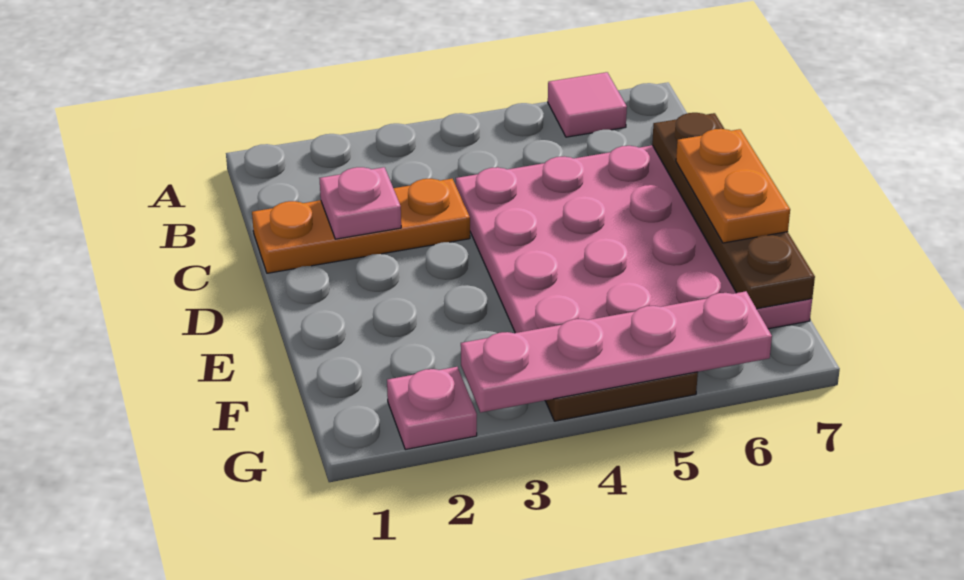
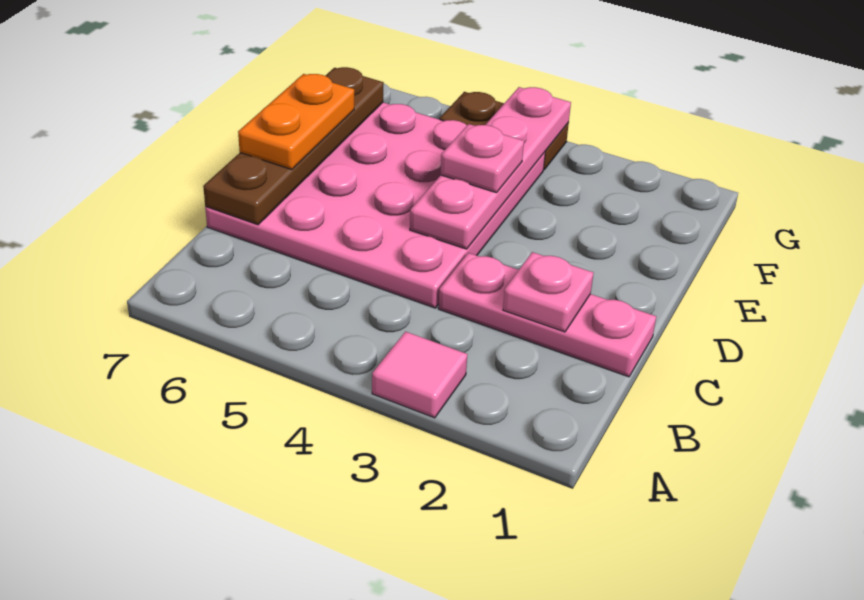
pink 1x1 tile [548,72,627,137] -> pink 1x1 tile moved to [372,332,467,418]
orange 1x3 plate [252,179,470,273] -> pink 1x3 plate [438,253,656,377]
pink 1x1 plate [387,367,477,450] -> pink 1x1 plate moved to [440,124,524,193]
pink 1x4 plate [461,291,772,412] -> pink 1x4 plate turned to [410,87,571,249]

